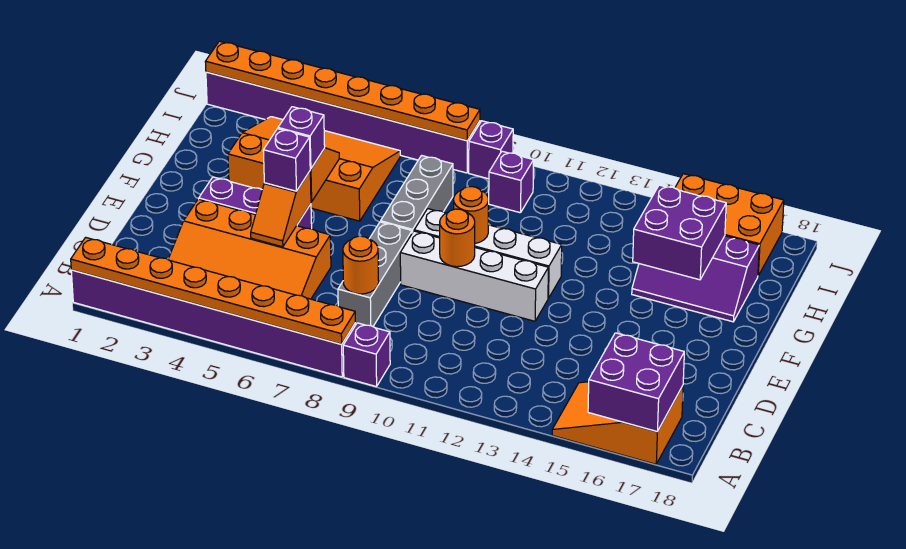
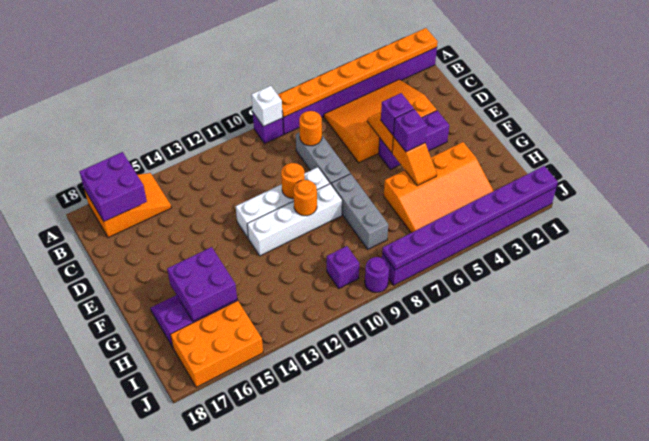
none -> white 1x1 brick [251,86,283,127]
orange 1x8 plate [205,41,480,141] -> purple 1x8 plate [382,166,558,270]
purple 1x1 brick [469,121,513,179] -> purple 1x1 round brick [365,257,389,292]

